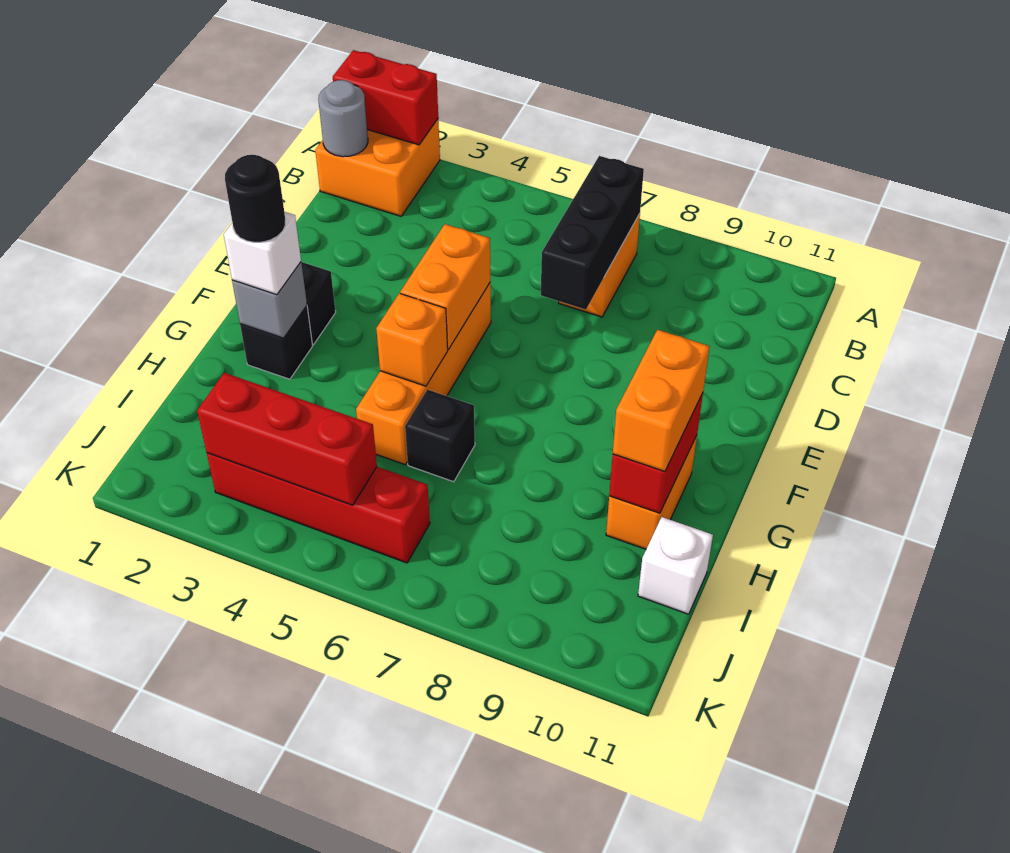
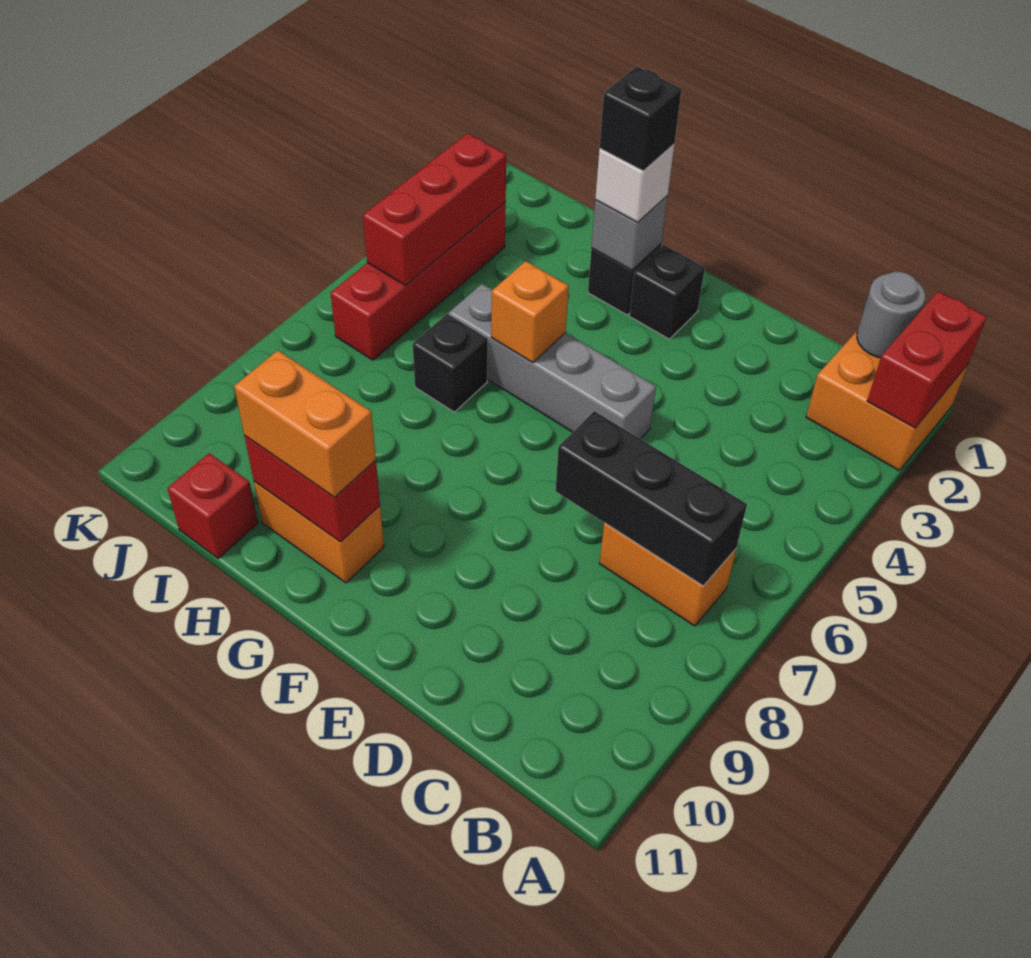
orange 1x4 brick [356,283,491,465] -> grey 1x4 brick [449,284,656,439]
orange 1x2 brick [400,224,490,349] -> none
black 1x1 round brick [225,155,285,242] -> black 1x1 brick [599,66,682,171]
white 1x1 brick [638,517,713,614] -> red 1x1 brick [167,453,258,559]

